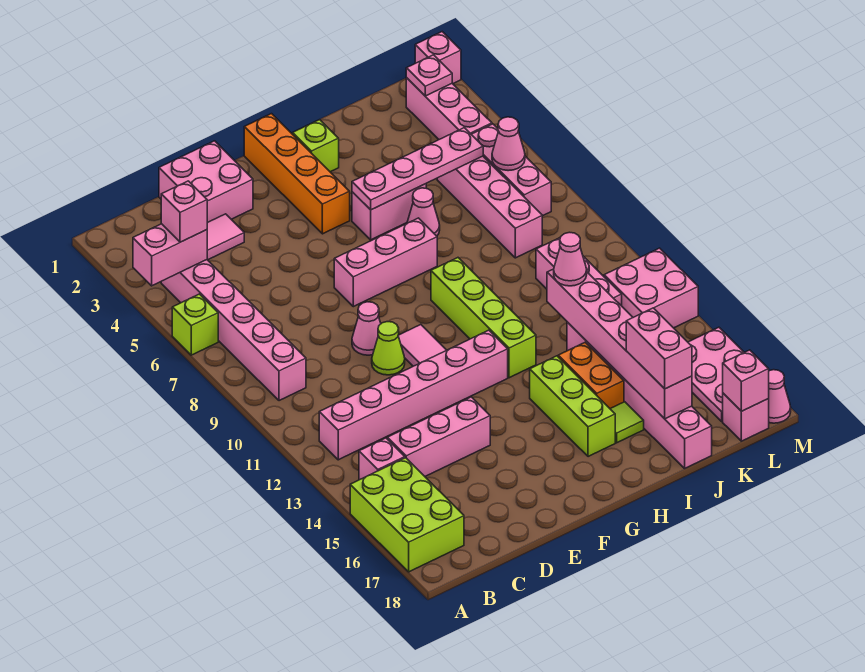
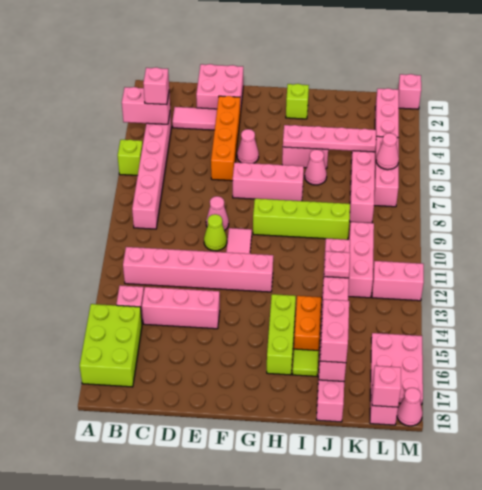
orange 1x4 brick [244,114,350,234] -> orange 1x4 brick moved to [211,96,240,181]
lime 1x4 brick [431,258,536,378] -> lime 1x4 brick turned to [253,199,350,240]
pink 1x1 cone [554,232,587,286] -> pink 1x1 cone moved to [237,129,259,163]
pink 1x1 plate [406,55,452,96] -> pink 1x1 plate moved to [324,251,350,278]
pink 2x2 brick [604,248,698,328] -> pink 1x2 brick [372,261,424,301]

